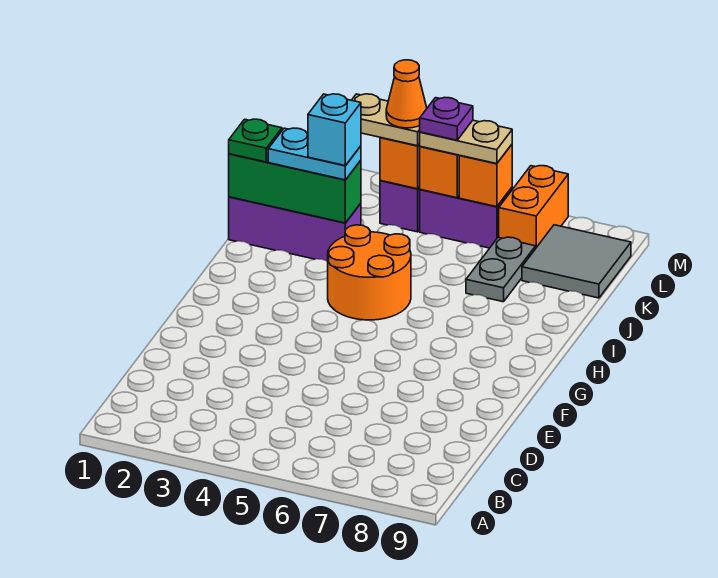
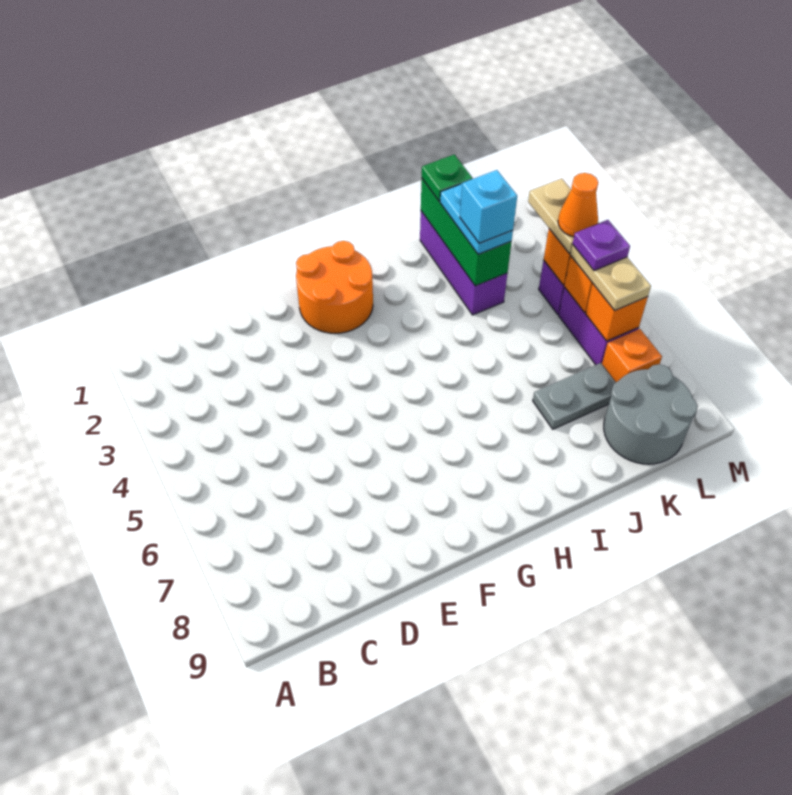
orange 2x2 round brick [328,225,411,320] -> orange 2x2 round brick moved to [296,241,373,333]
grey 2x2 tile [522,225,631,298] -> grey 2x2 round brick [604,364,698,464]
orange 1x2 brick [499,166,568,247] -> orange 1x1 brick [602,329,662,382]

